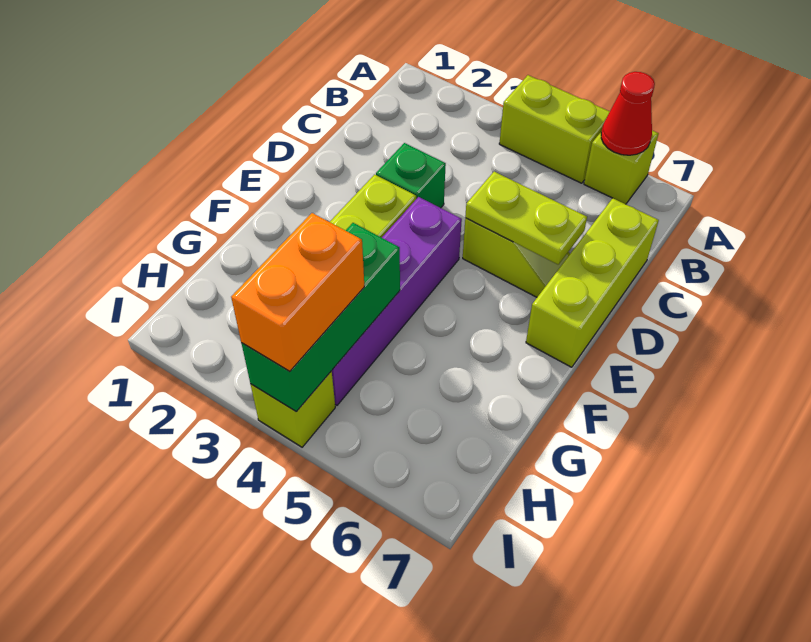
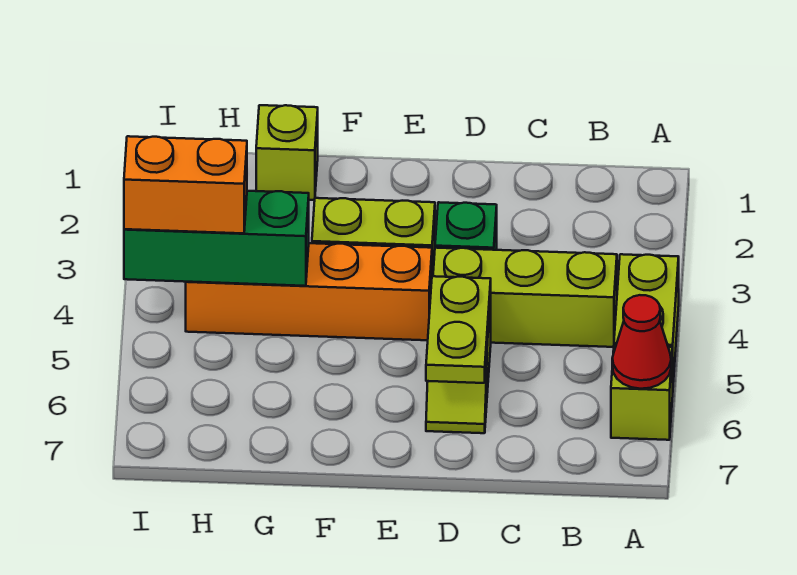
lime 1x3 brick [526,198,659,367] -> lime 1x3 brick moved to [433,248,617,347]
purple 1x4 brick [332,197,462,405] -> orange 1x4 brick [186,243,432,340]
lime 1x1 brick [251,371,335,447] -> lime 1x1 brick moved to [256,105,318,200]

